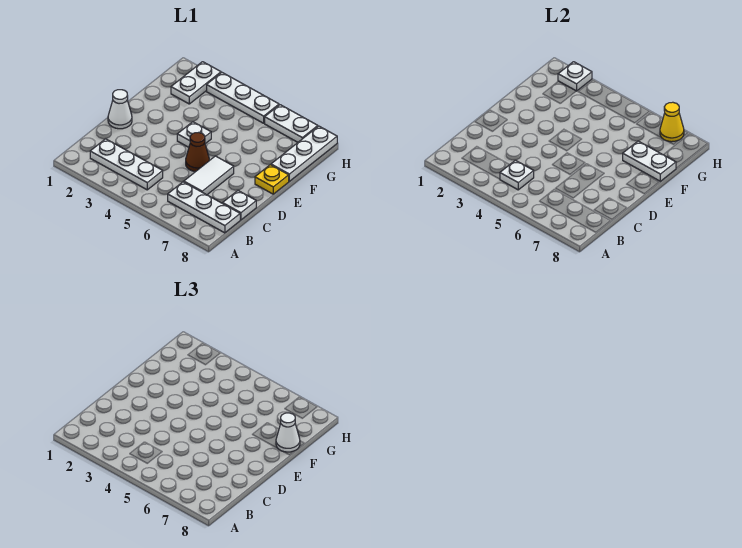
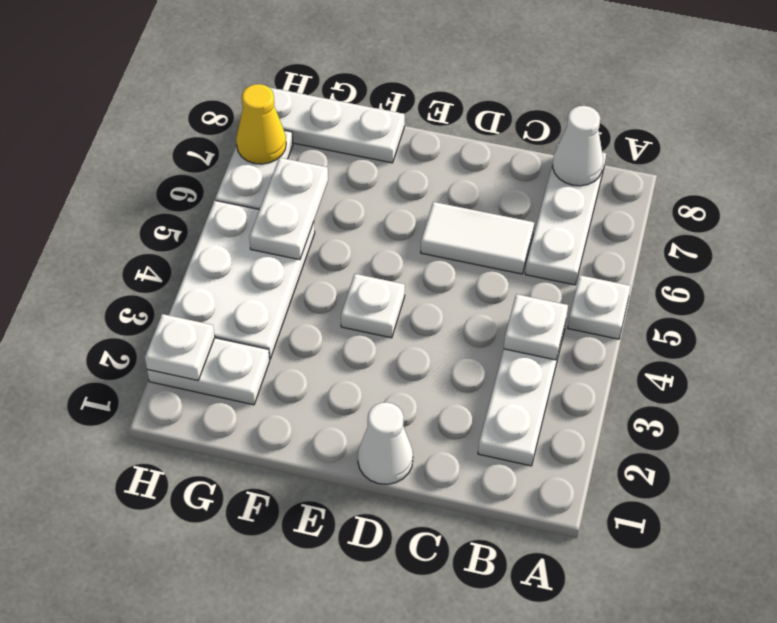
white 1x1 plate [223,191,256,220] -> white 1x1 plate moved to [568,275,631,339]
brown 1x1 cone [186,132,209,172] -> none
yellow 1x1 plate [255,165,289,194] -> none
white 1x2 plate [623,141,676,181] -> white 1x2 plate moved to [249,158,328,260]
white 1x1 cone [276,413,300,452] -> white 1x1 cone moved to [553,106,603,186]
white 1x3 plate [207,73,279,123] -> white 2x3 plate [169,200,315,359]

